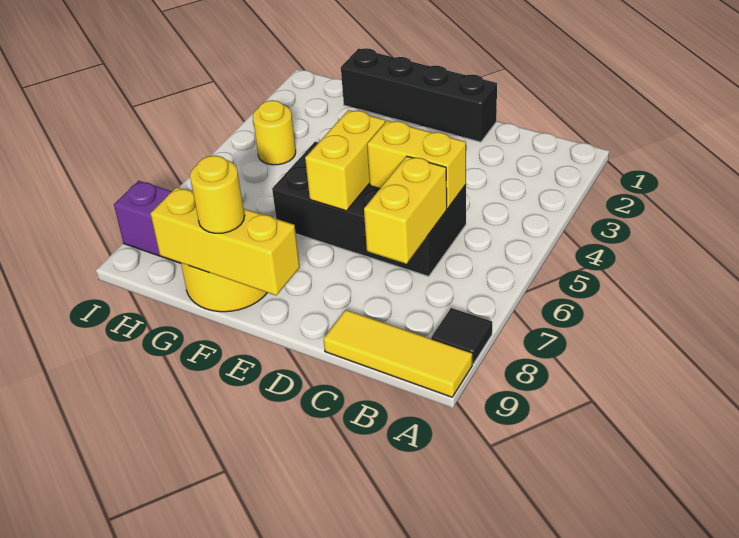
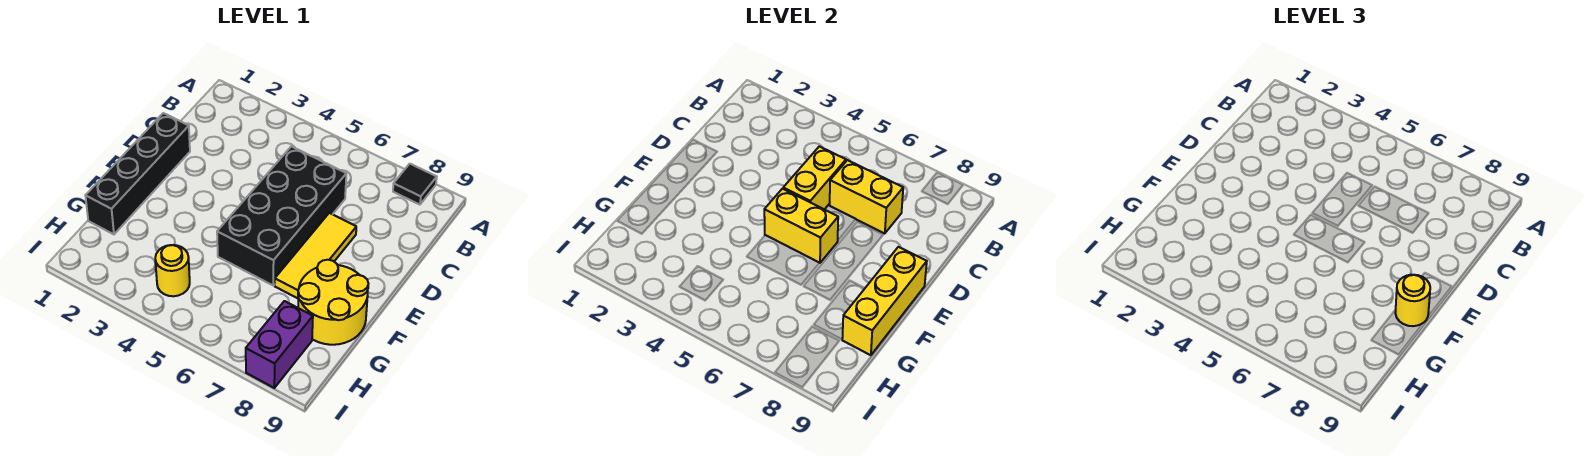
yellow 1x3 tile [324,310,472,397] -> yellow 1x3 tile moved to [275,213,356,298]

